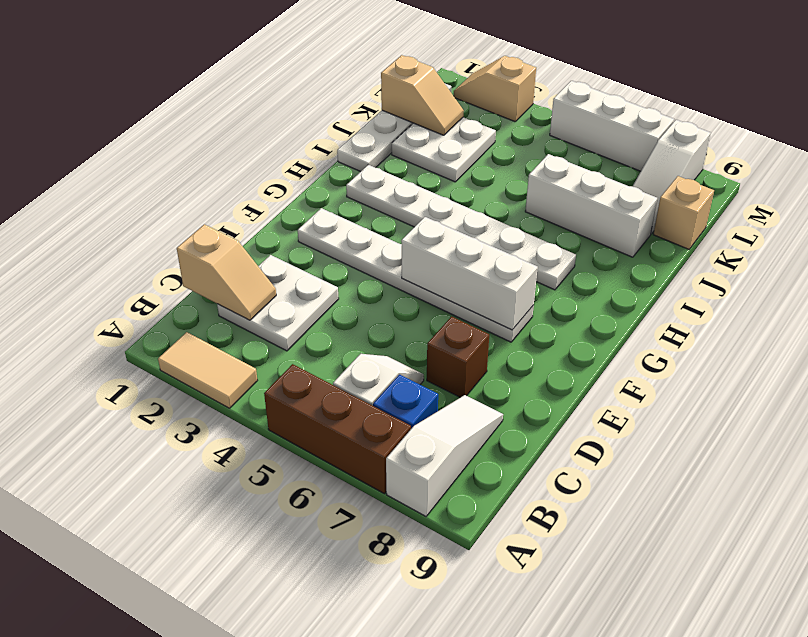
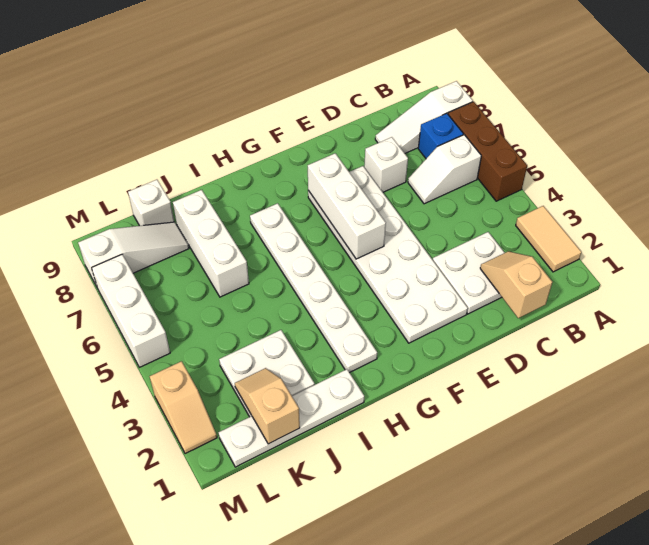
brown 1x1 brick [427,316,489,397] -> white 1x1 brick [364,137,408,192]
white 1x6 plate [298,208,534,342] -> white 2x6 plate [308,166,468,343]
tan 1x1 brick [653,176,714,249] -> white 1x1 brick [128,180,174,226]

